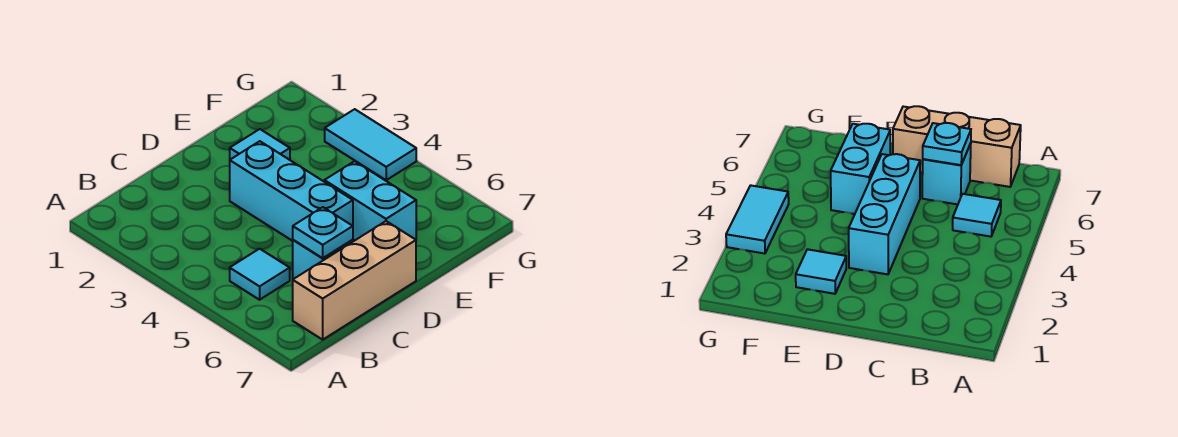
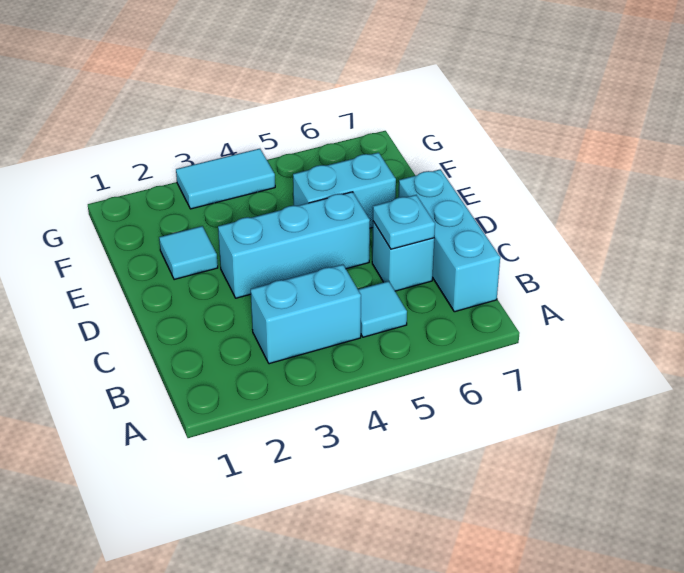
none -> cyan 1x2 brick [251,265,361,364]
tan 1x3 brick [293,221,416,340] -> cyan 1x3 brick [398,169,500,312]

